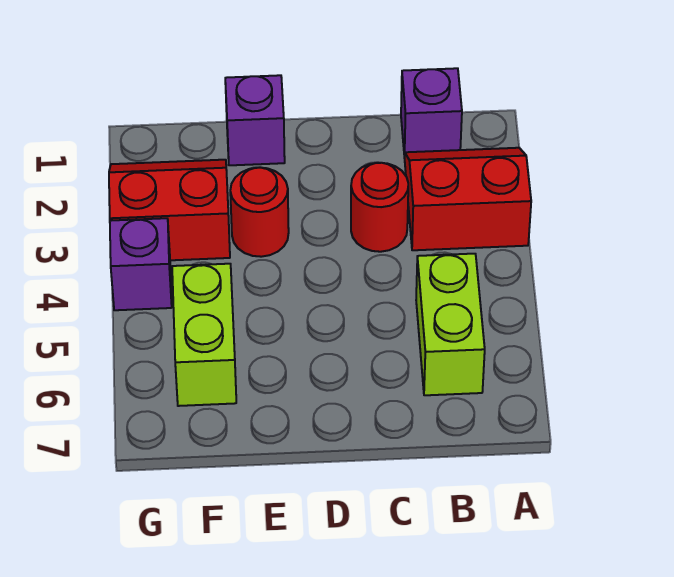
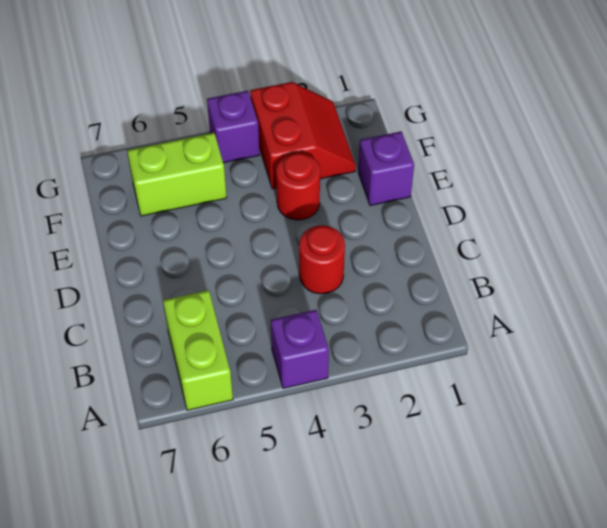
red 2x2 slope [405,148,531,250] -> none
purple 1x1 brick [401,68,462,158] -> purple 1x1 brick moved to [271,310,329,389]
lime 1x2 brick [416,254,485,395] -> lime 1x2 brick turned to [163,290,233,410]

